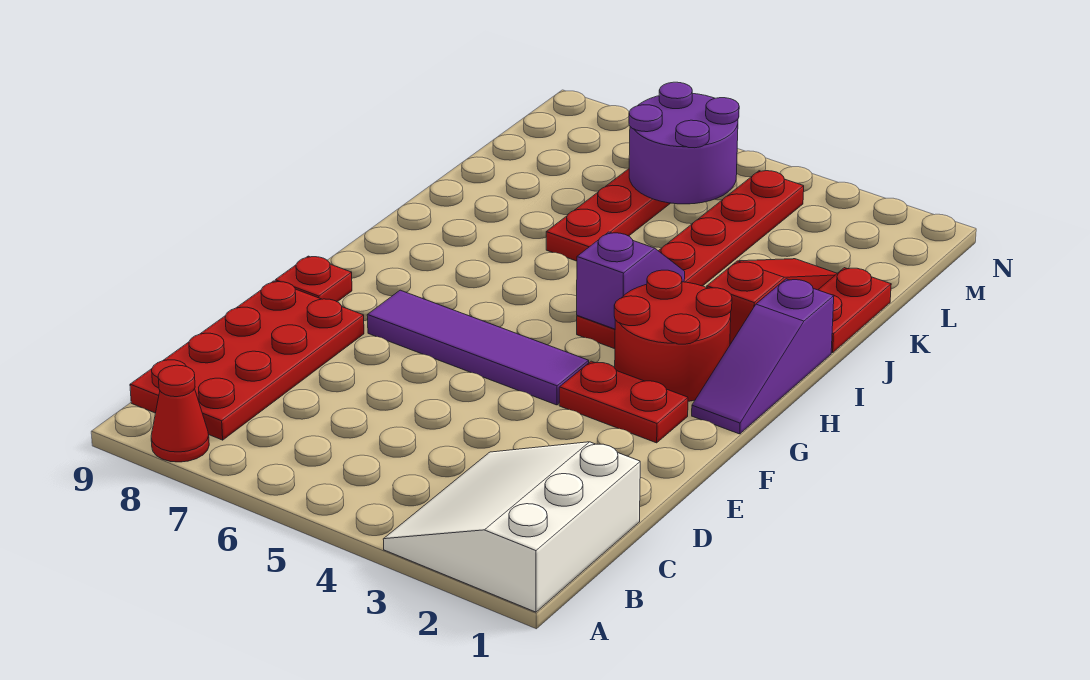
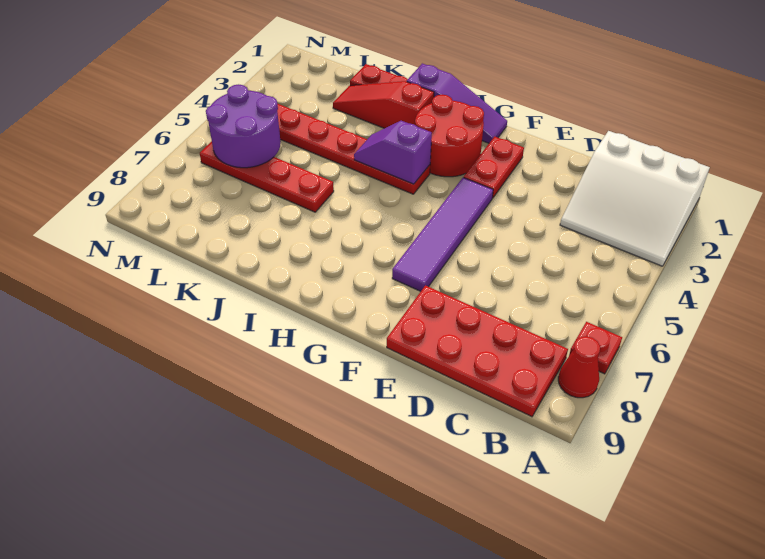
red 1x1 plate [275,256,352,302] -> red 1x1 plate moved to [569,322,622,374]

